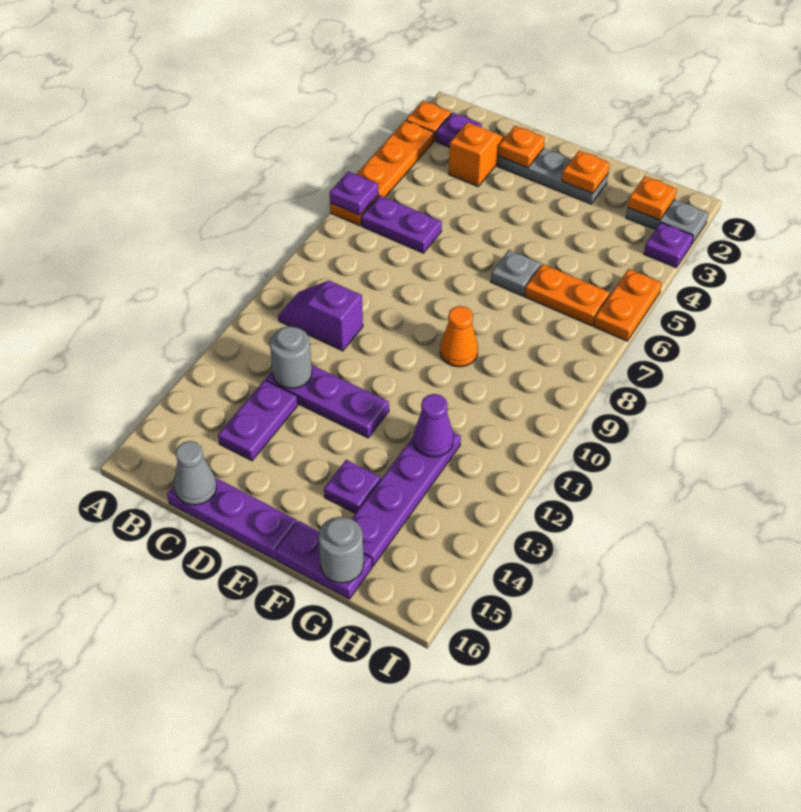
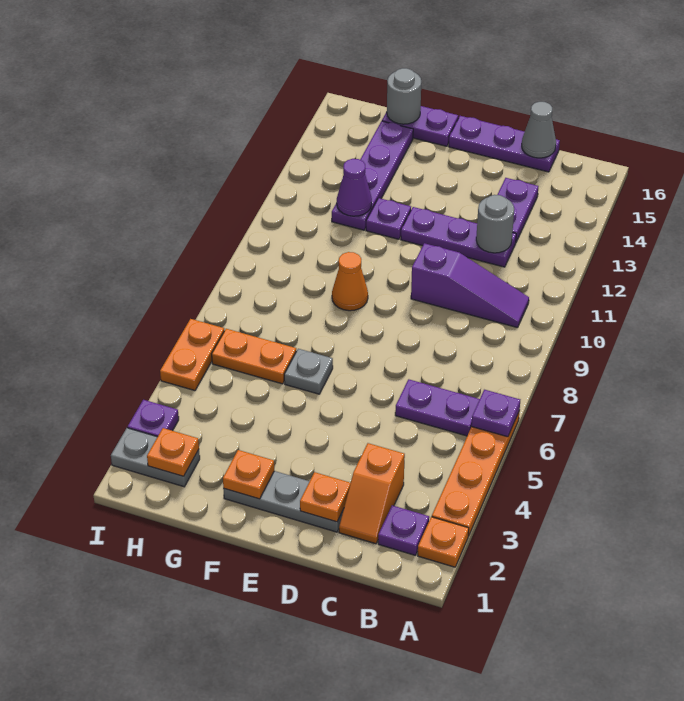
purple 1x2 slope [278,281,363,351] -> purple 1x3 slope [411,243,529,328]
purple 1x1 plate [324,460,381,513] -> purple 1x1 plate moved to [366,198,411,239]

